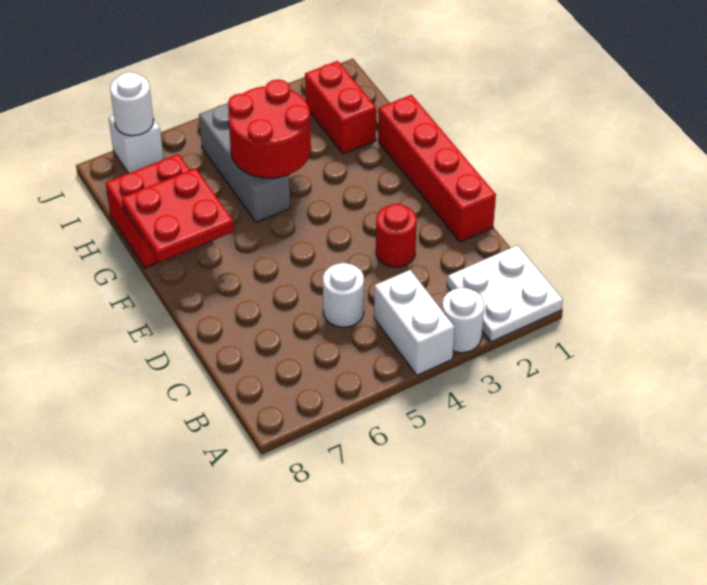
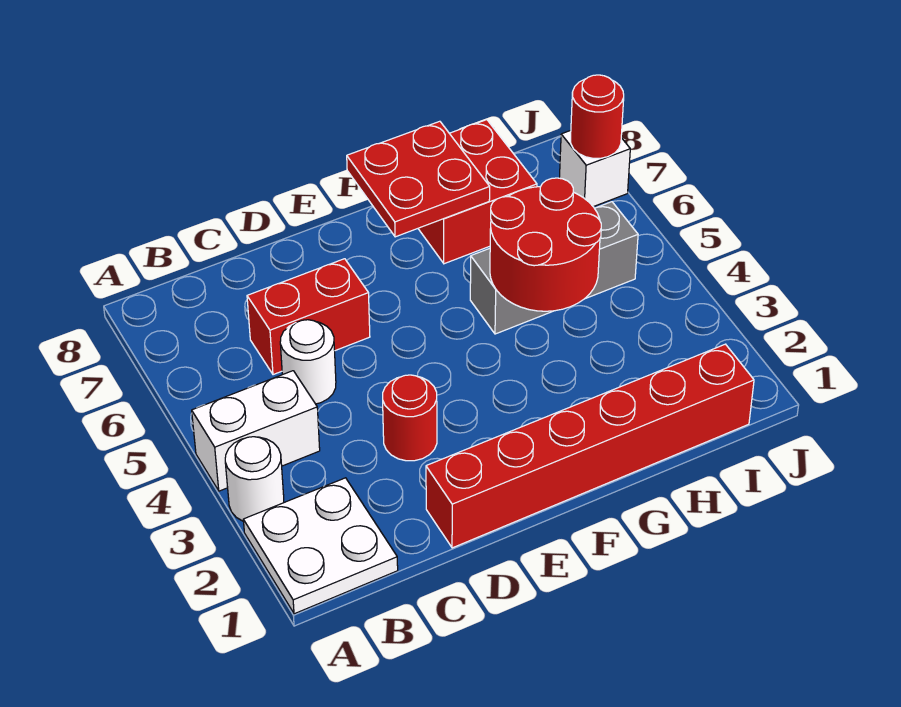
red 1x4 brick [378,95,496,242] -> red 1x6 brick [426,344,754,548]
red 1x2 brick [305,61,376,154] -> red 1x2 brick moved to [247,259,370,375]
white 1x1 round brick [110,72,153,136] -> red 1x1 round brick [571,75,624,158]

